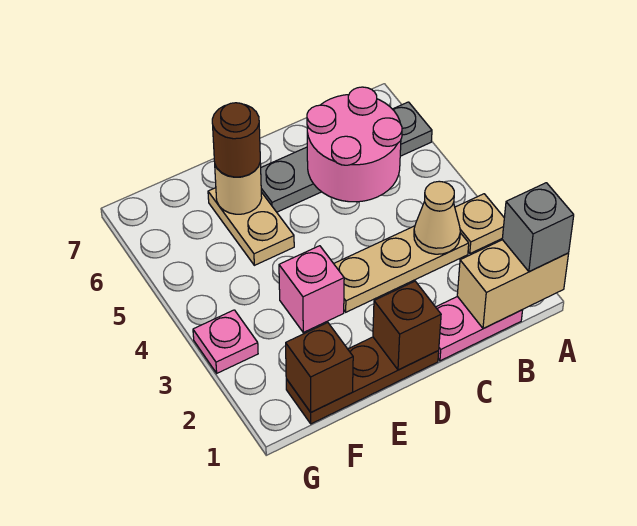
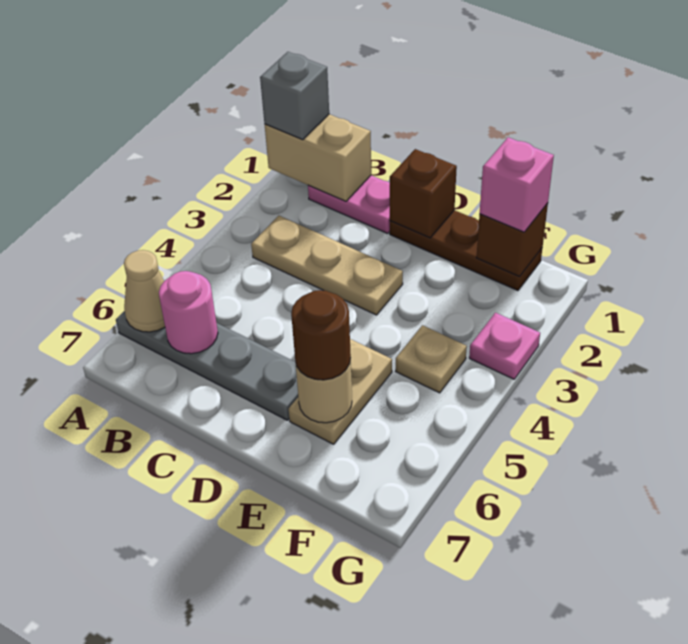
tan 1x1 plate [455,194,504,253] -> tan 1x1 plate moved to [396,325,467,393]
tan 1x1 cone [414,181,460,254] -> tan 1x1 cone moved to [124,250,165,332]
pink 2x2 round brick [307,87,402,202] -> pink 1x1 round brick [159,271,218,354]
pink 1x1 brick [279,246,344,332] -> pink 1x1 brick moved to [480,137,554,232]

